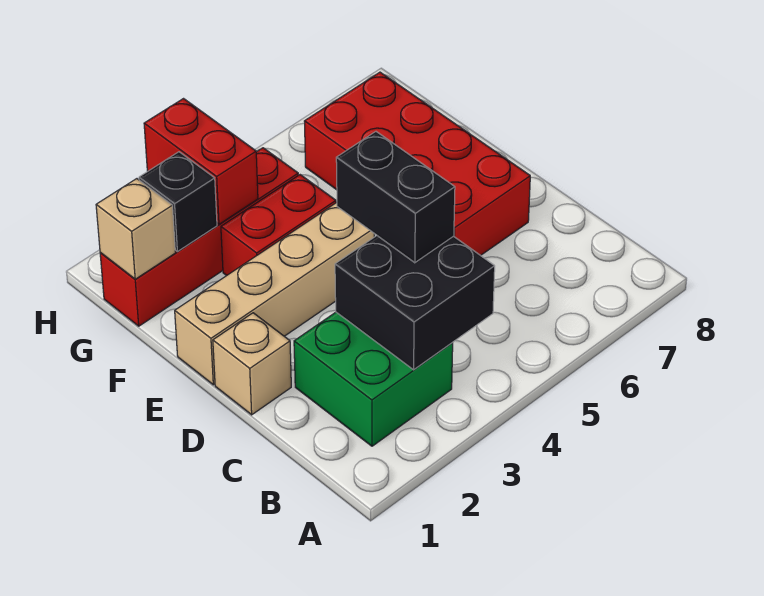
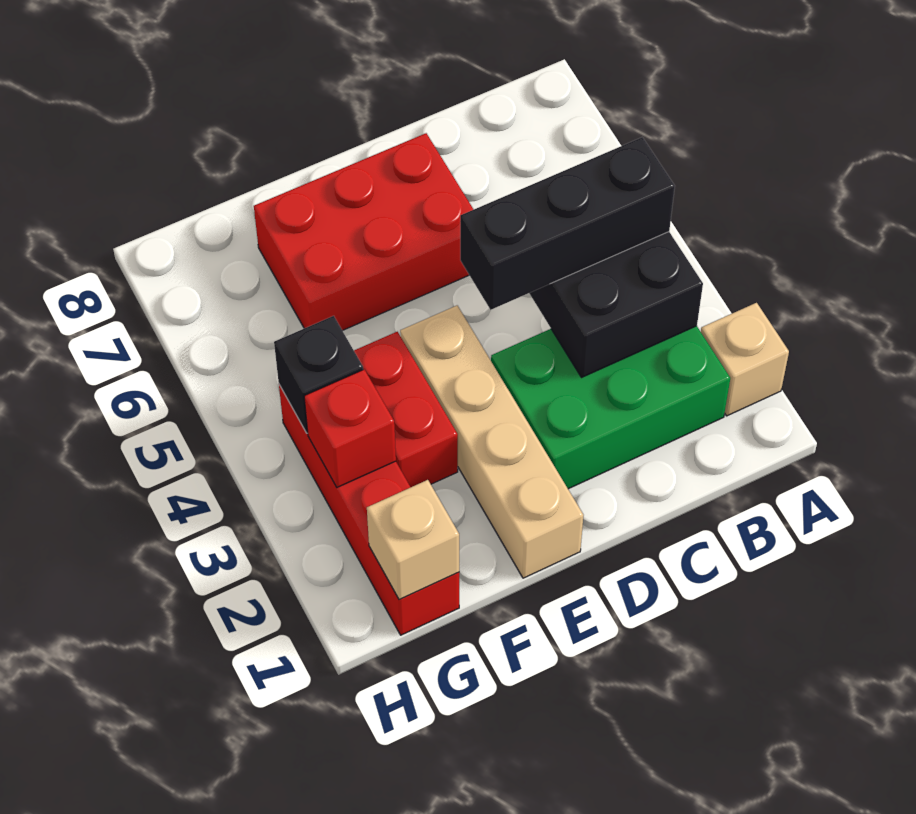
green 2x2 brick [294,312,453,446] -> green 2x3 brick [491,326,730,489]
black 1x2 brick [336,132,455,263] -> black 1x3 brick [460,137,675,310]
tan 1x1 brick [213,313,291,415] -> tan 1x1 brick moved to [701,303,789,416]
red 2x4 brick [304,72,530,256] -> red 2x3 brick [254,133,474,331]
black 1x1 brick [139,152,217,252] -> black 1x1 brick moved to [274,316,363,433]
red 1x2 brick [144,99,258,224] -> red 1x1 brick [304,369,396,487]

